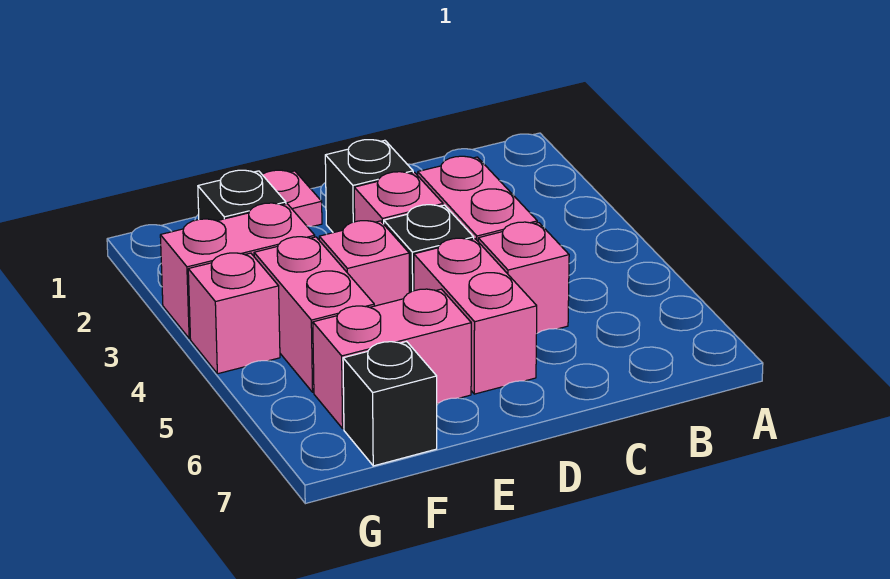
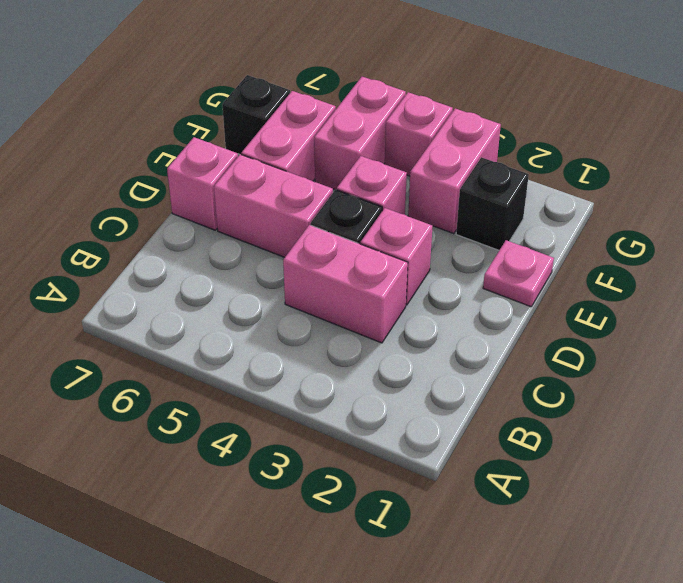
pink 1x1 brick [478,222,569,333] -> pink 1x1 brick moved to [167,137,238,230]
black 1x1 brick [325,140,413,233] -> none
pink 1x2 brick [254,237,374,392] -> pink 1x2 brick turned to [314,77,406,190]

